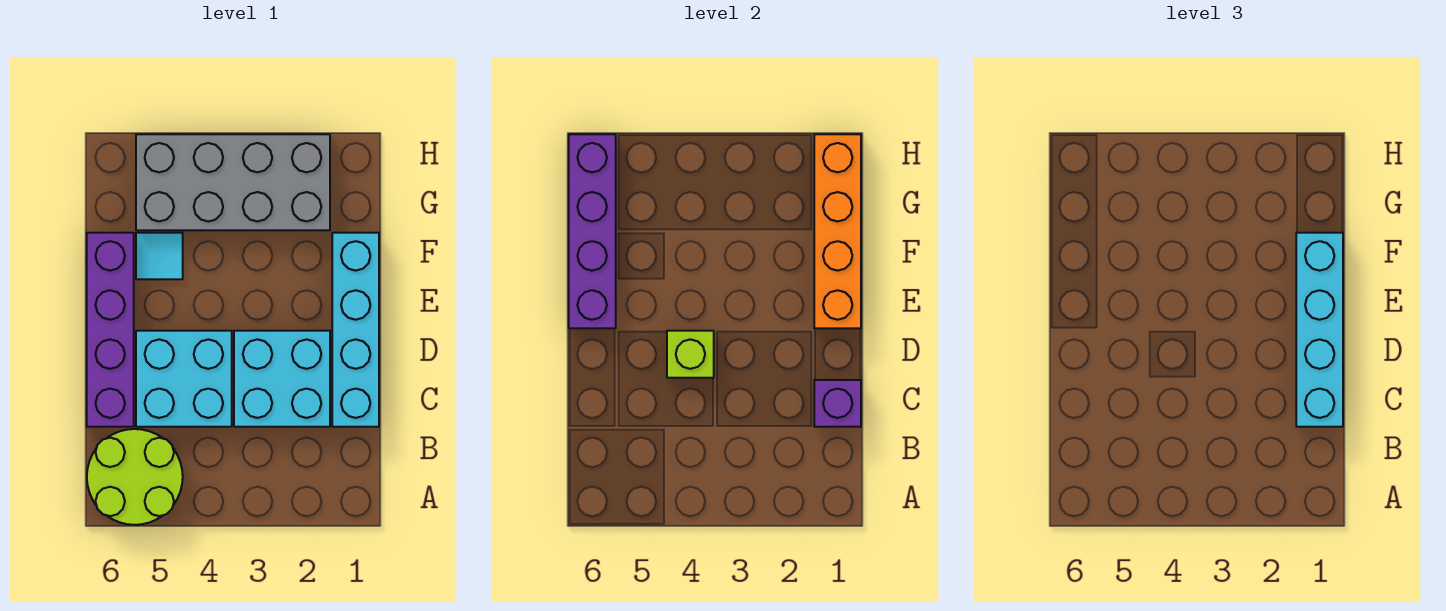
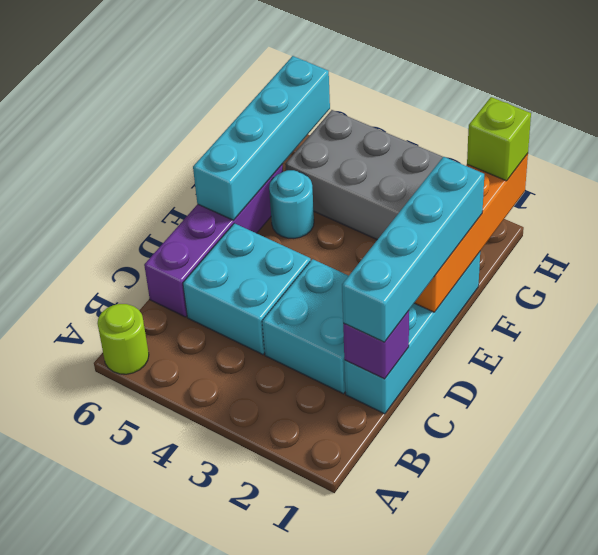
lime 2x2 round brick [87,429,183,525] -> lime 1x1 round brick [97,304,149,374]
lime 1x1 brick [667,331,714,378] -> lime 1x1 brick moved to [467,97,531,181]
purple 1x4 brick [569,134,616,328] -> cyan 1x4 brick [193,56,330,220]
cyan 1x1 tile [136,233,183,279] -> cyan 1x1 round brick [269,170,314,239]

